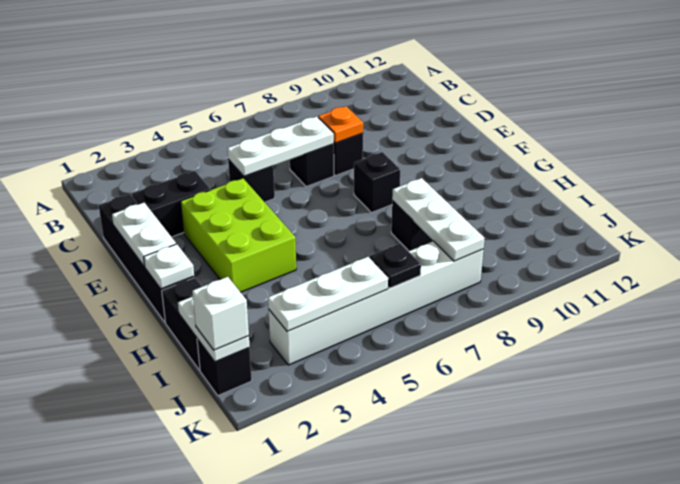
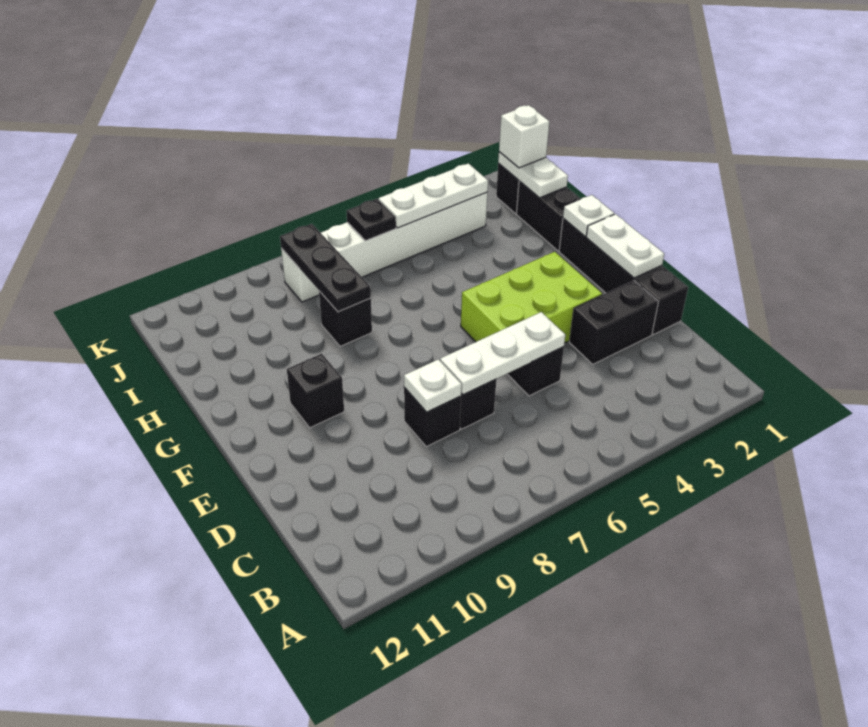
orange 1x1 plate [318,106,363,143] -> white 1x1 plate [404,359,462,412]
lime 2x3 brick [181,178,296,292] -> lime 2x3 brick turned to [461,252,602,343]
black 1x1 brick [354,152,400,213] -> black 1x1 brick moved to [287,354,344,428]
white 1x3 plate [392,178,484,261] -> black 1x3 plate [280,224,371,312]

